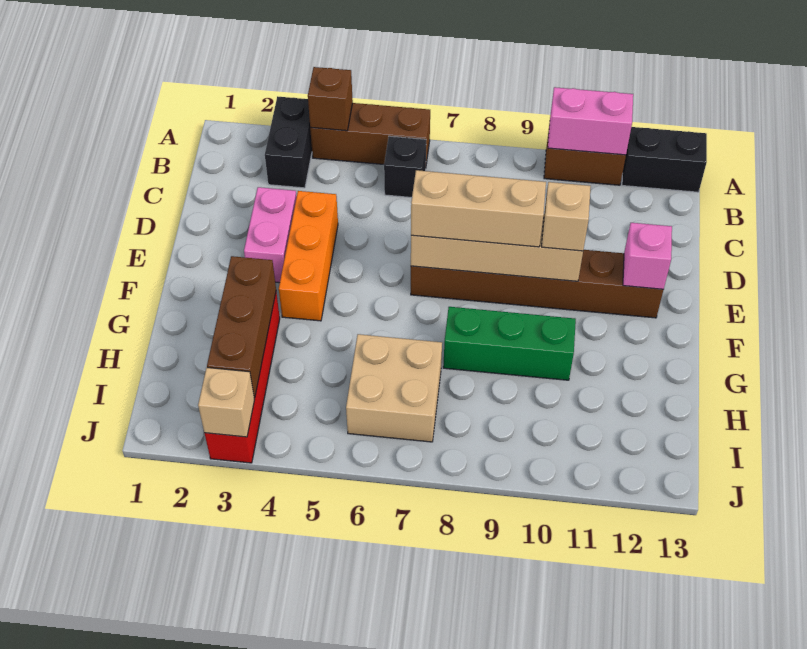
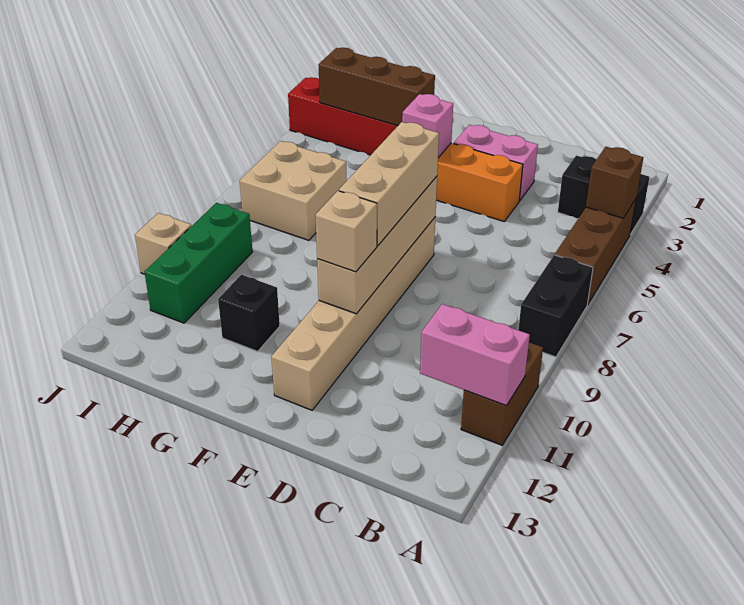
pink 1x2 brick [548,87,633,155] -> pink 1x2 brick turned to [420,304,530,406]
black 1x2 brick [622,127,707,192] -> black 1x2 brick moved to [518,255,593,357]
black 1x1 brick [384,136,426,198] -> black 1x1 brick moved to [218,275,280,351]
brown 1x6 brick [411,250,663,318] -> tan 1x6 brick [271,218,435,410]
pink 1x1 brick [623,223,672,289] -> pink 1x1 brick moved to [402,94,453,158]
green 1x3 brick [443,307,576,380] -> green 1x3 brick moved to [144,203,252,323]
tan 1x1 brick [198,368,255,437] -> tan 1x1 brick moved to [135,213,191,274]

